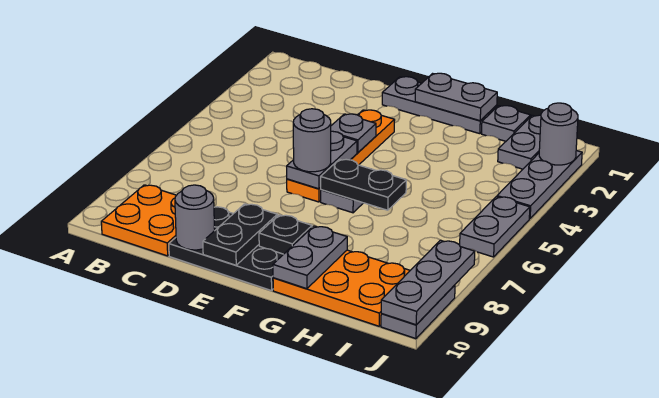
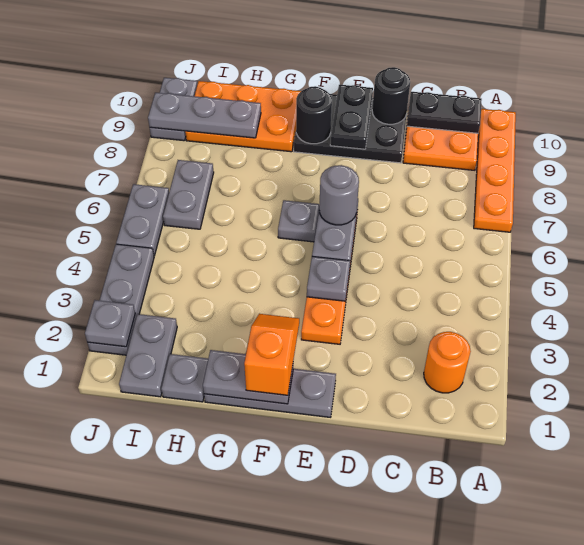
none -> orange 1x4 plate [474,109,516,232]
none -> orange 1x1 round brick [424,332,471,393]
grey 1x1 round brick [175,185,215,250] -> black 1x1 round brick [372,67,410,124]
none -> orange 1x2 slope [244,314,299,395]
black 1x2 plate [321,159,406,210] -> black 1x2 plate moved to [407,92,482,133]
black 1x1 plate [259,215,312,254] -> black 1x1 round brick [296,86,332,144]
grey 1x2 plate [273,226,347,289] -> grey 1x2 plate moved to [163,160,214,229]
grey 1x1 round brick [539,103,578,165] -> grey 1x1 plate [85,300,135,347]
grey 1x3 plate [381,240,475,325] -> grey 1x3 plate turned to [148,93,261,138]

